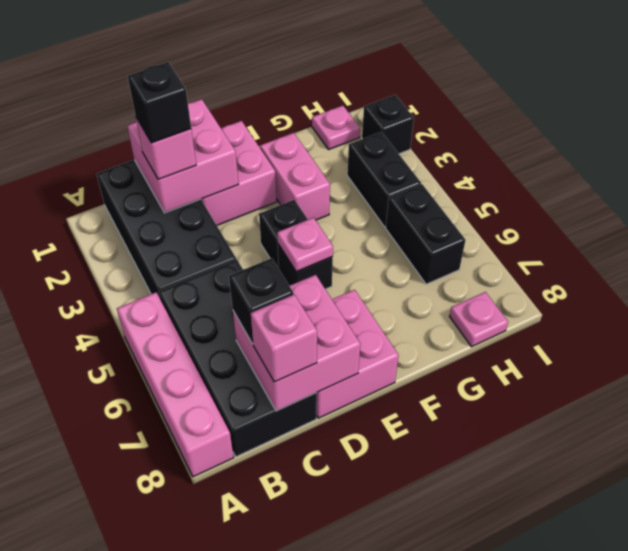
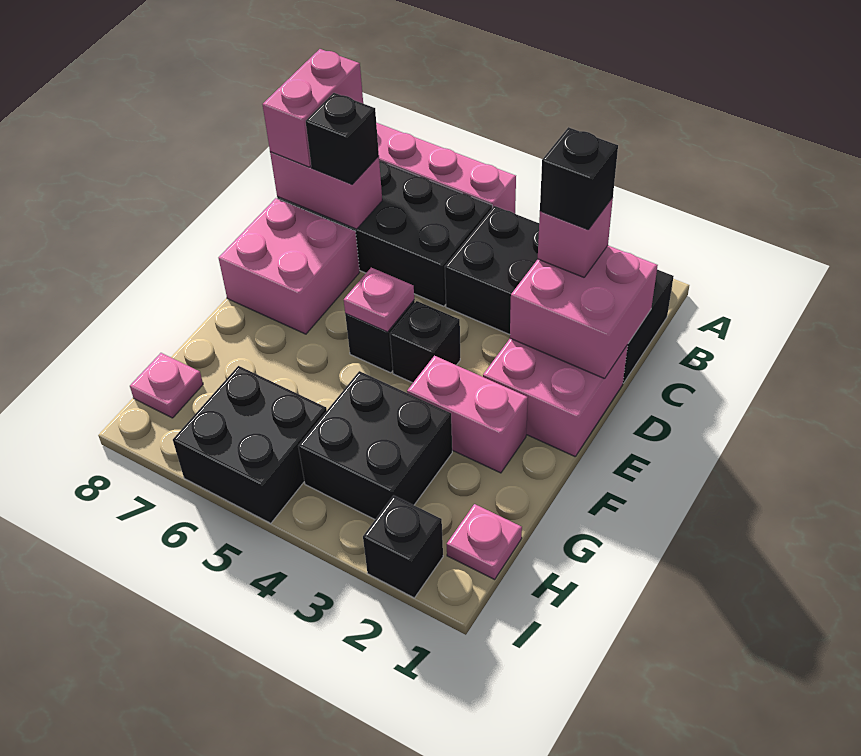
pink 2x2 brick [233,275,360,411] -> pink 1x2 brick [270,152,382,229]
pink 1x1 brick [251,294,317,382] -> pink 1x2 brick [262,49,363,167]
black 1x2 brick [347,132,421,227] -> black 2x2 brick [298,371,452,519]
black 1x2 brick [386,184,465,284] -> black 2x2 brick [173,366,327,523]

